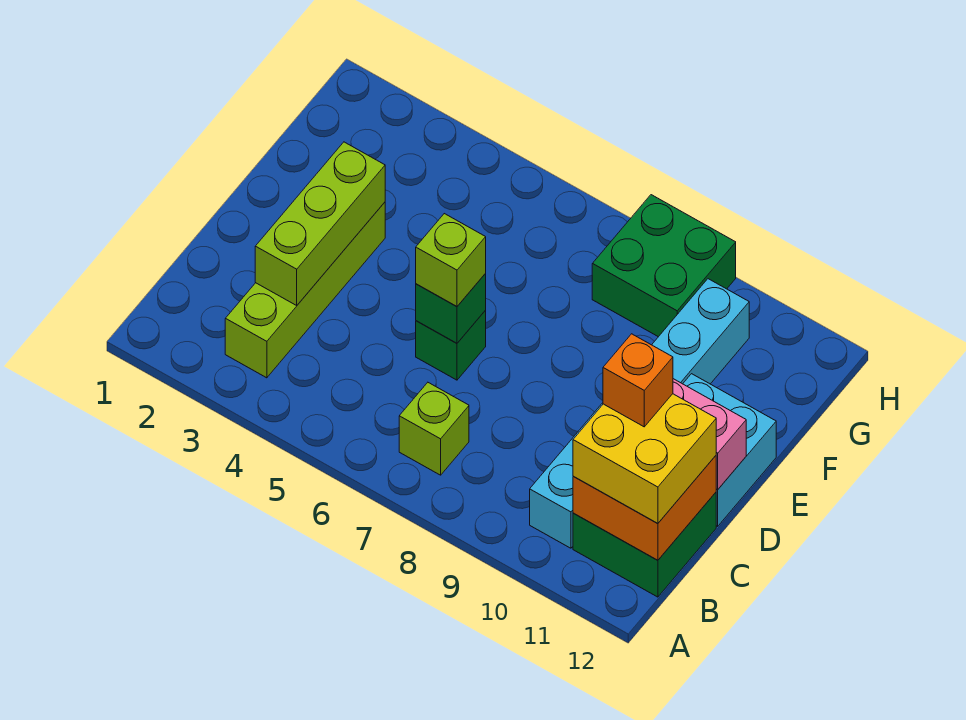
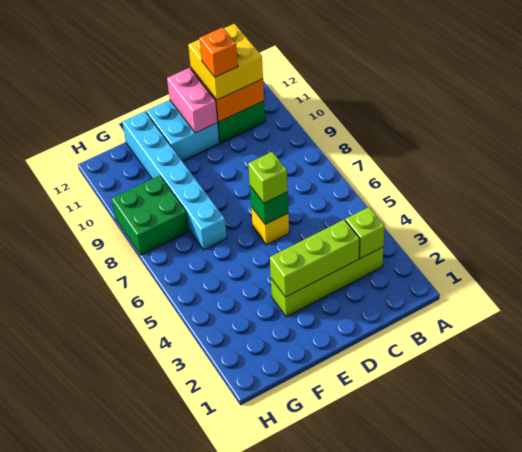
lime 1x1 brick [399,382,469,475] -> lime 1x1 brick moved to [345,207,384,258]
cyan 1x6 brick [530,279,749,548] -> cyan 1x6 brick turned to [123,111,227,250]
green 1x1 brick [416,311,486,380] -> yellow 1x1 brick [251,207,289,245]

